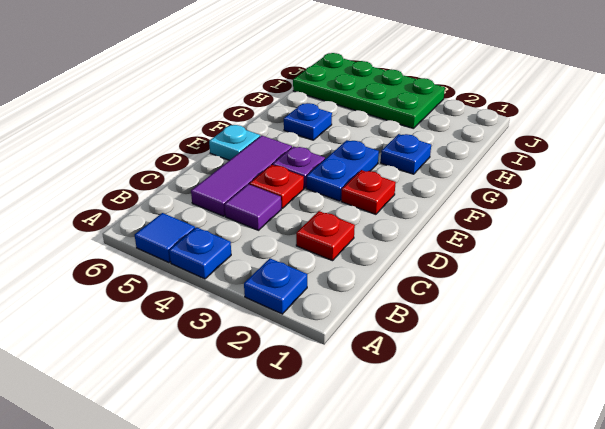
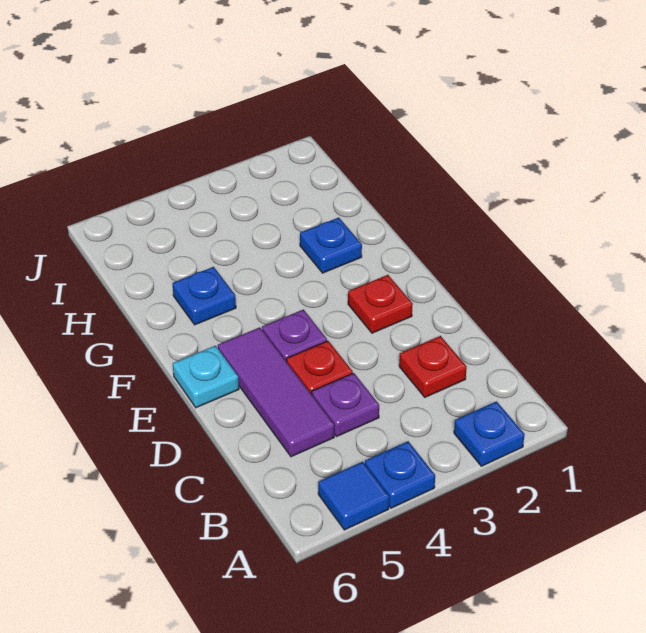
purple 1x1 tile [225,184,281,230] -> purple 1x1 plate [312,373,379,437]
blue 1x2 plate [306,140,379,201] -> none
green 2x4 plate [293,53,445,129] -> none

